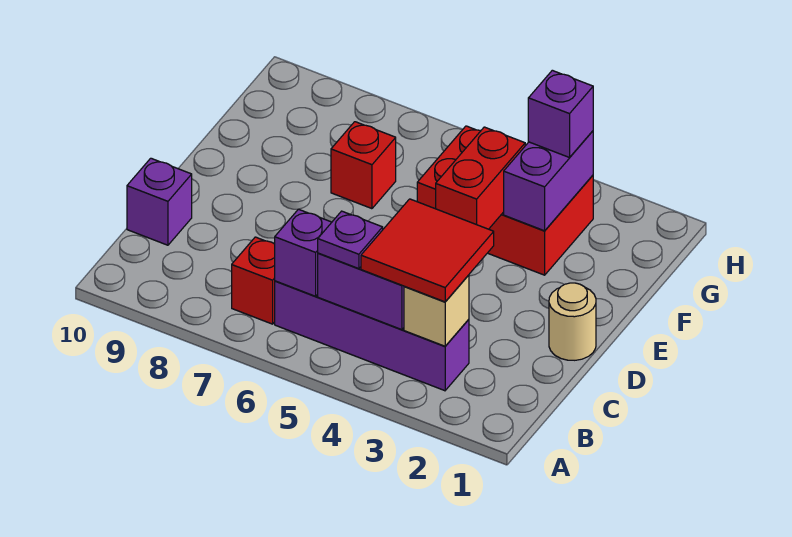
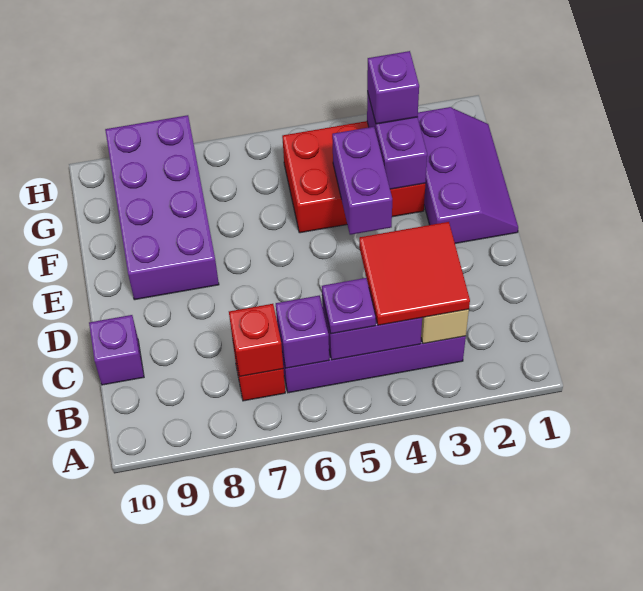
tan 1x1 round brick [549,283,596,360] -> none
none -> purple 2x3 slope [418,107,518,243]
red 1x2 brick [436,127,525,229] -> purple 1x2 brick [332,127,392,235]
none -> purple 2x4 brick [105,115,219,300]
red 1x1 brick [331,122,396,209] -> red 1x1 brick moved to [229,304,283,376]

